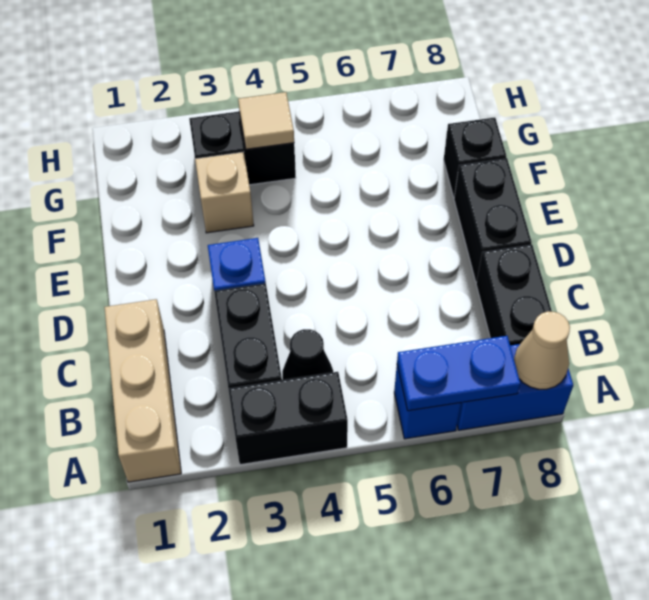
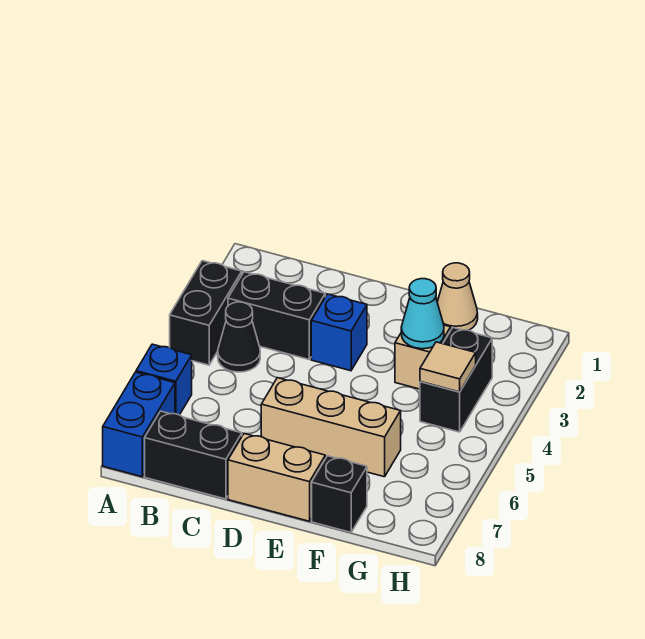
tan 1x3 brick [104,299,181,482] -> tan 1x3 brick moved to [261,378,401,477]
blue 1x2 plate [397,336,520,411] -> none
tan 1x1 cone [514,311,570,389] -> tan 1x1 cone moved to [437,263,478,330]
black 1x2 brick [454,158,532,282] -> tan 1x2 brick [228,434,325,521]
none -> cyan 1x1 cone [401,279,444,349]

